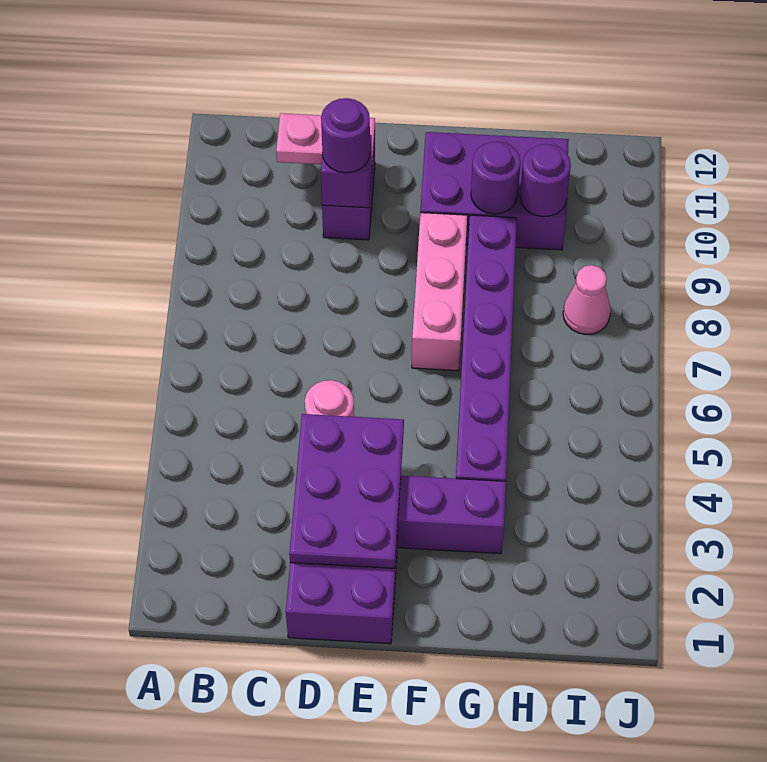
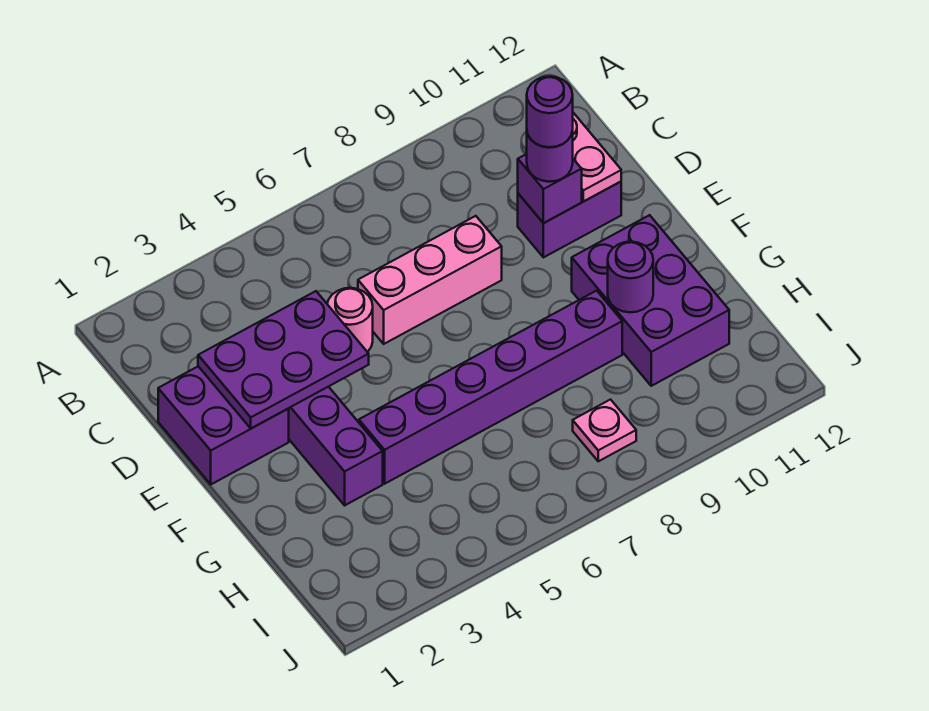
pink 1x3 brick [412,213,467,371] -> pink 1x3 brick moved to [358,216,502,344]
purple 1x1 round brick [520,144,571,217] -> purple 1x1 round brick moved to [527,76,573,147]
pink 1x1 cone [563,265,611,334] -> pink 1x1 plate [573,400,636,461]

